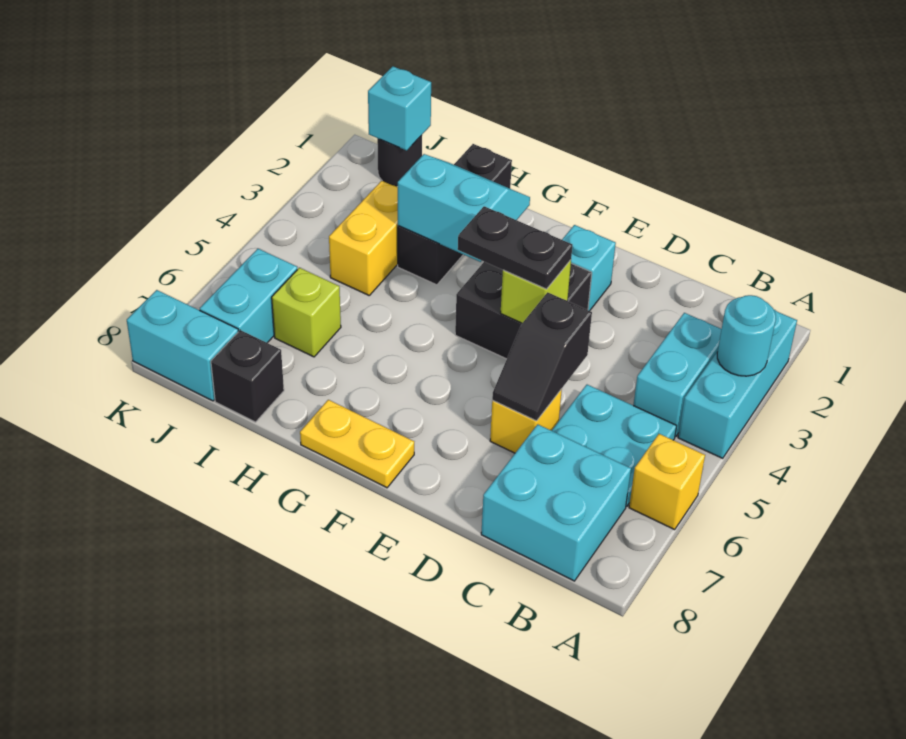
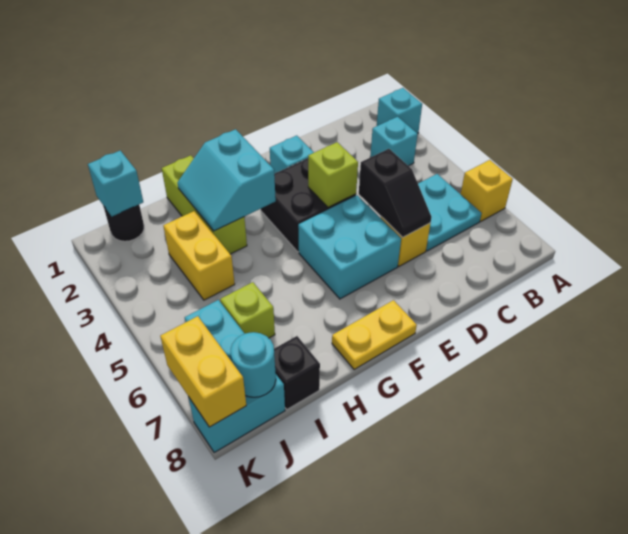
cyan 1x3 brick [678,310,797,458] -> cyan 1x1 brick [377,88,422,134]
cyan 1x1 round brick [717,295,776,376] -> cyan 1x1 round brick moved to [231,332,276,397]
cyan 1x2 brick [633,313,722,437] -> cyan 1x1 brick [370,117,418,166]
cyan 2x2 brick [481,424,631,581] -> cyan 2x2 brick moved to [298,195,401,299]
black 1x2 plate [458,206,572,289] -> none
cyan 2x2 slope [398,154,530,262] -> cyan 2x2 slope turned to [177,129,276,231]
black 1x3 brick [398,144,512,285] -> lime 1x3 brick [162,155,247,254]
none -> yellow 1x2 brick [160,316,246,427]

